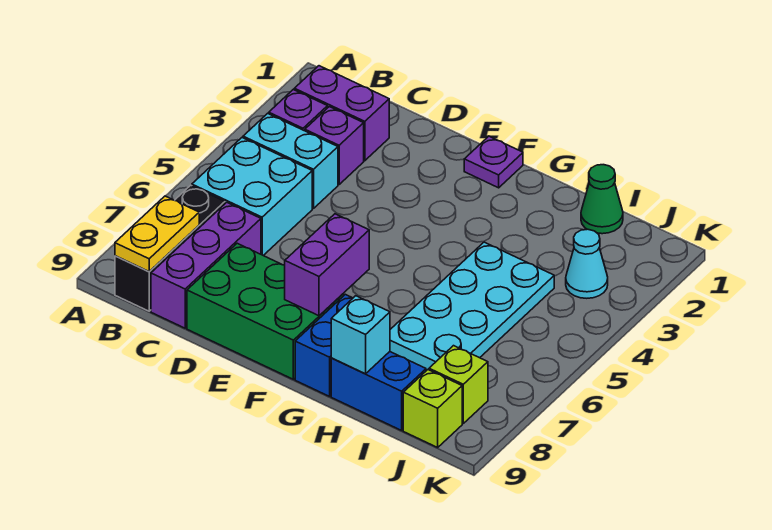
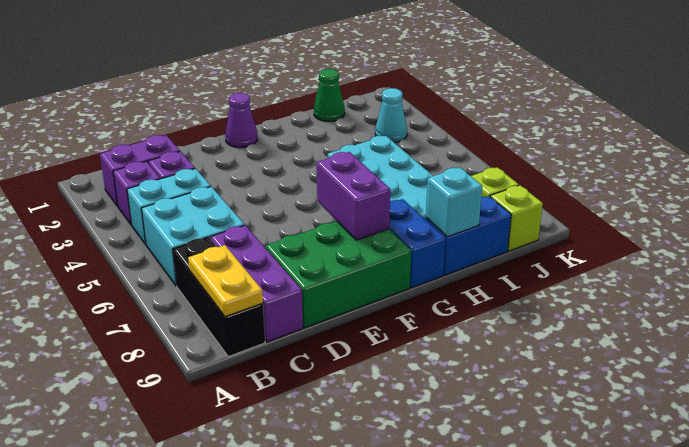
purple 1x1 plate [464,136,523,188] -> purple 1x1 cone [225,93,257,148]

